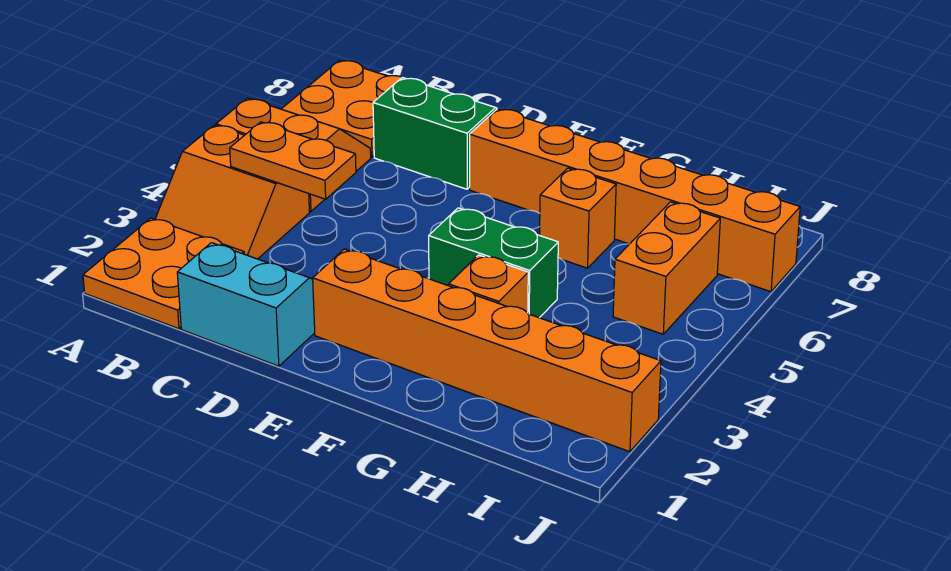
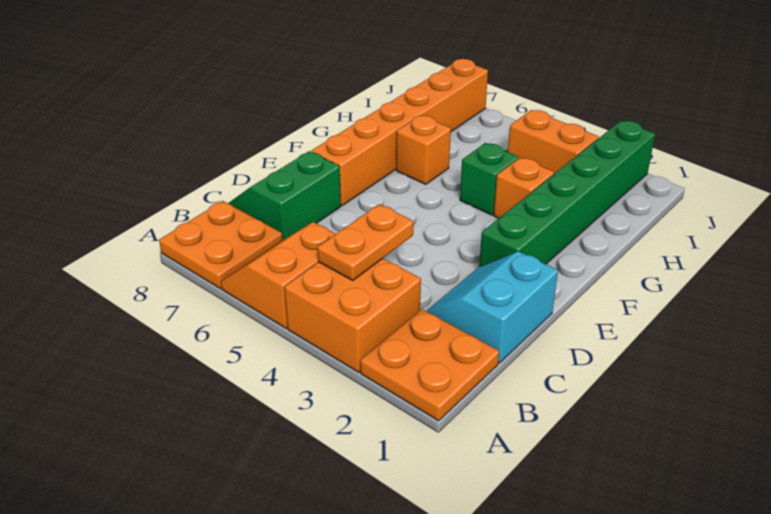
orange 2x2 slope [155,125,309,259] -> orange 2x2 brick [285,259,421,372]
orange 1x6 brick [313,249,661,452] -> green 1x6 brick [479,121,655,267]
green 1x2 brick [429,208,558,318] -> green 1x1 brick [460,143,518,215]
orange 1x2 brick [613,202,720,334] -> orange 1x2 brick moved to [508,110,599,174]

